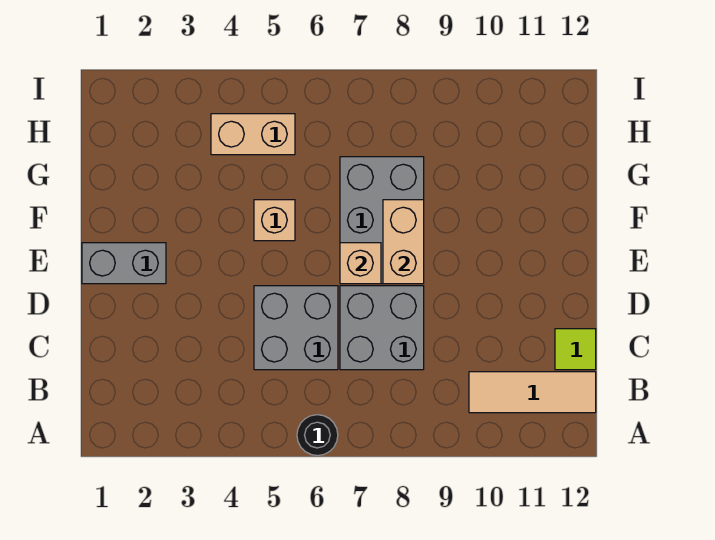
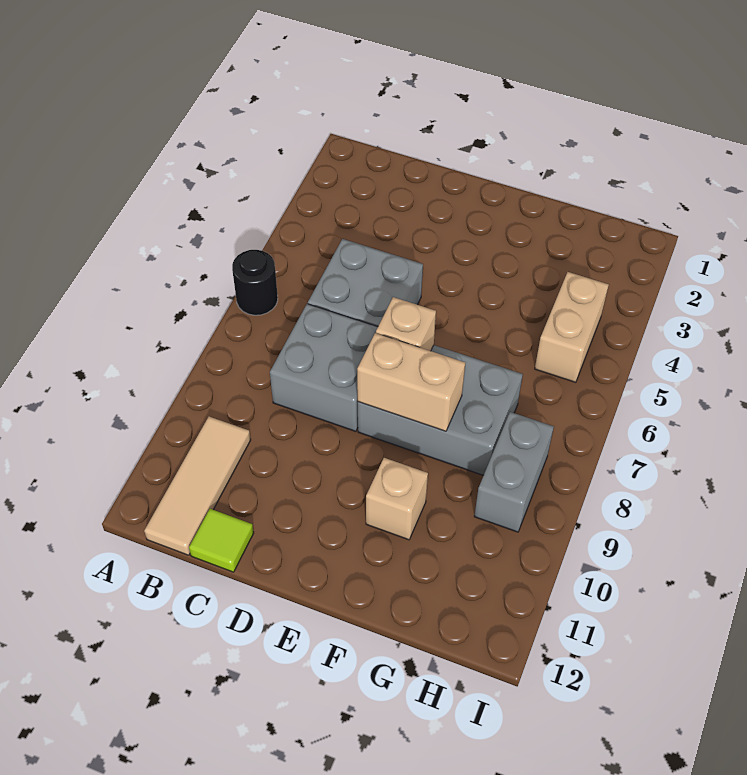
grey 1x2 brick [82,243,166,284] -> grey 1x2 brick moved to [474,412,554,532]
tan 1x1 brick [254,200,295,241] -> tan 1x1 brick moved to [366,458,428,540]

